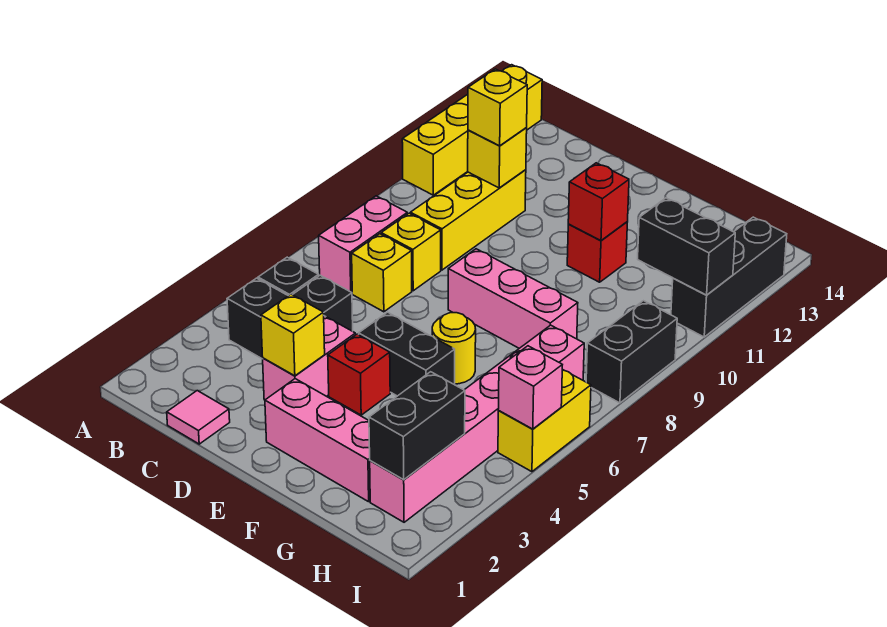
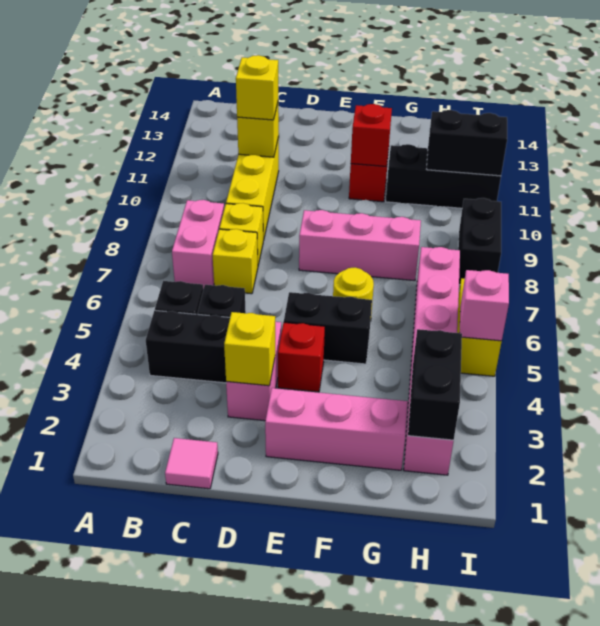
yellow 1x4 brick [402,65,542,195] -> none
black 1x3 brick [671,217,787,337] -> black 1x3 brick turned to [386,144,501,208]

